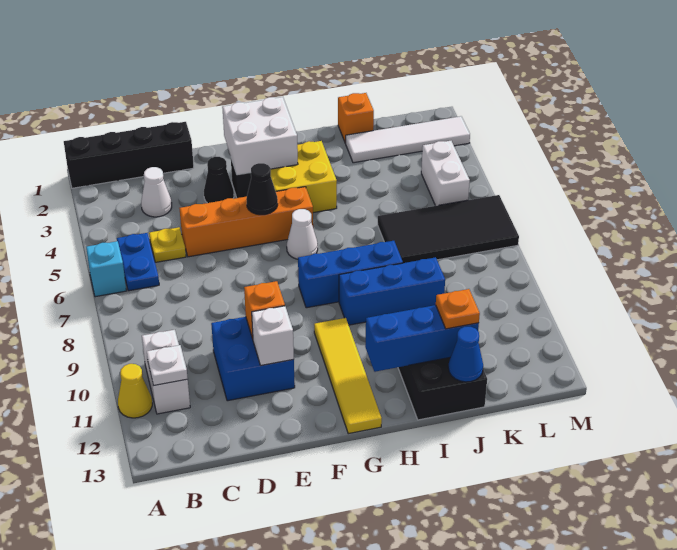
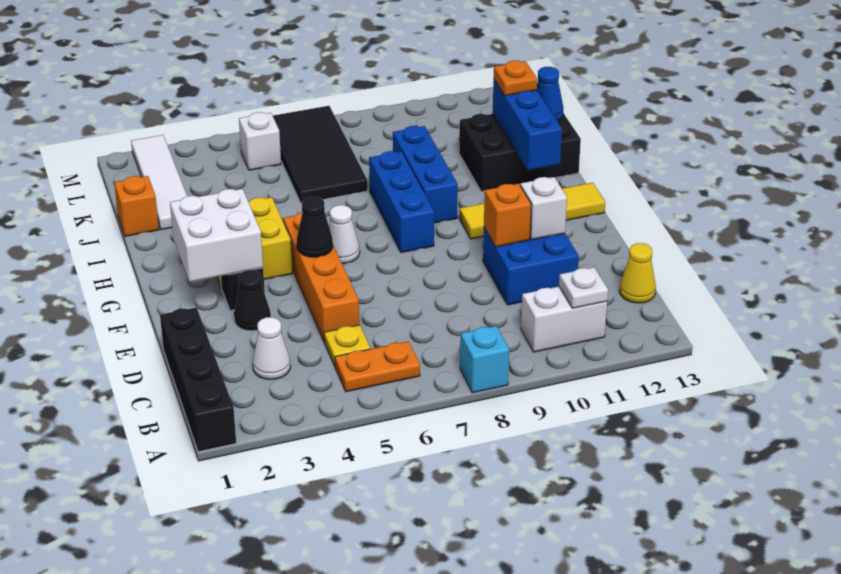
cyan 1x1 brick [86,241,126,297] -> cyan 1x1 brick moved to [460,326,509,393]
yellow 1x1 cone [118,364,152,418] -> yellow 1x1 cone moved to [619,243,656,303]
blue 1x2 plate [117,233,159,291] -> orange 1x2 plate [335,341,420,392]
white 1x2 brick [421,141,470,206] -> white 1x1 brick [239,112,281,170]

